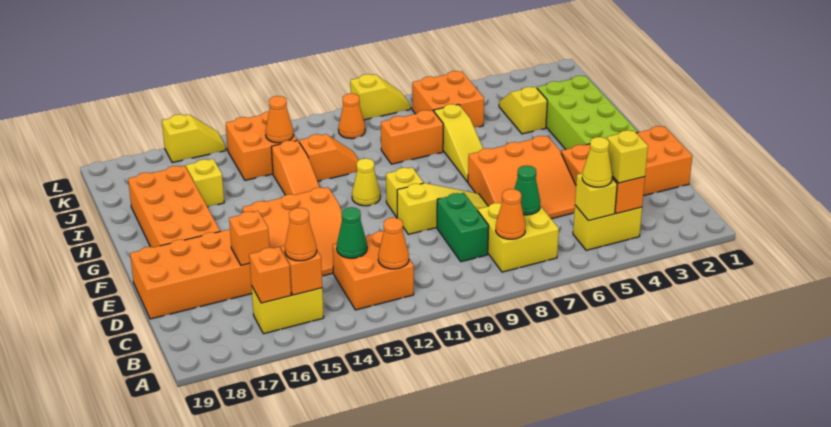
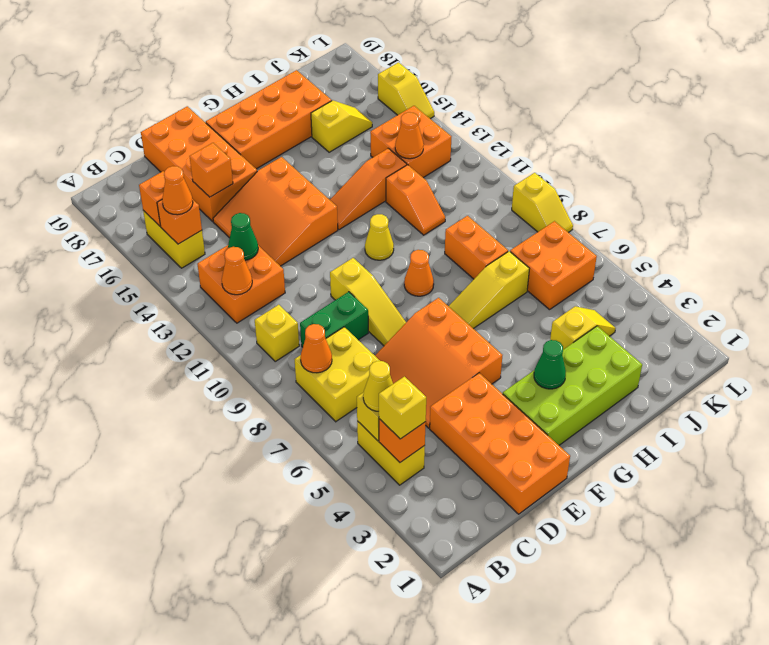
green 1x1 cone [514,165,540,215] -> green 1x1 cone moved to [534,340,566,389]
yellow 1x1 brick [386,167,423,217] -> yellow 1x1 brick moved to [255,305,299,361]
orange 1x1 cone [338,93,365,139] -> orange 1x1 cone moved to [404,250,434,296]

